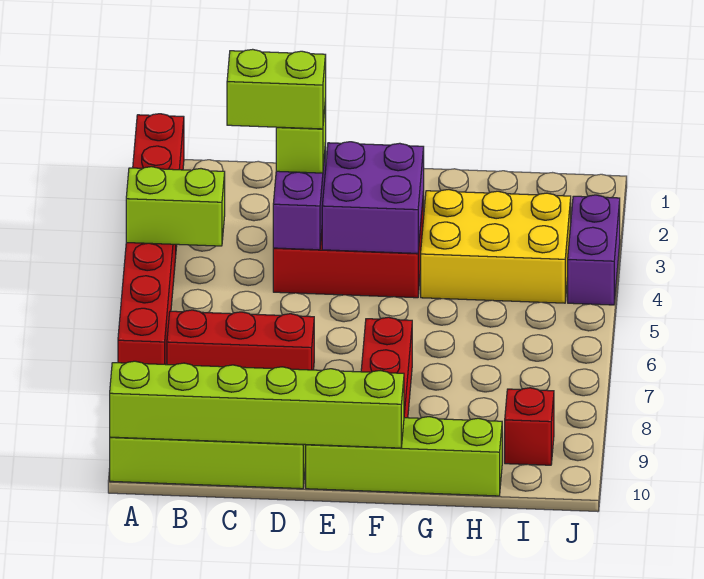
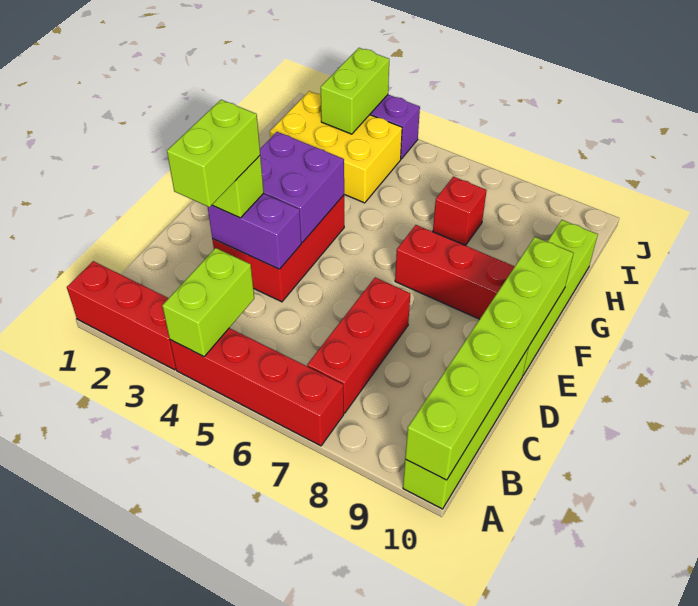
yellow 2x3 brick [421,189,571,303] -> yellow 2x3 brick turned to [270,91,402,203]
none -> lime 1x2 brick [321,48,389,134]
red 1x1 brick [505,388,554,465] -> red 1x1 brick moved to [433,177,487,246]

